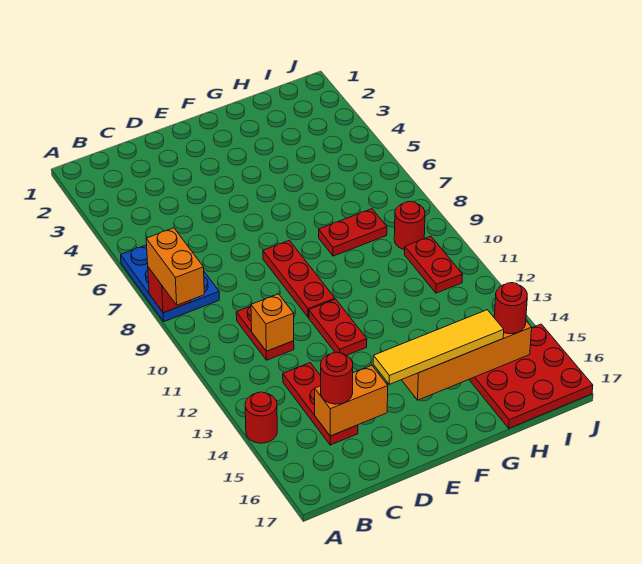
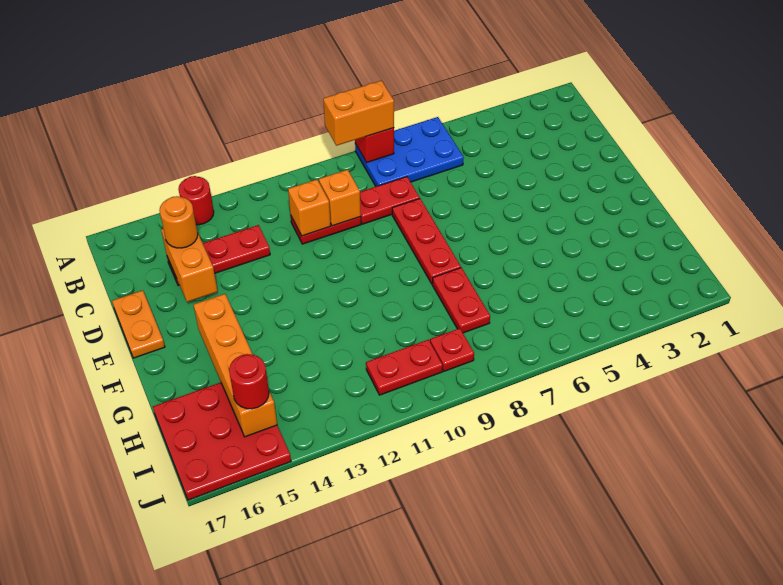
none -> orange 1x1 brick [319,170,361,226]
red 1x1 round brick [321,352,353,404] -> orange 1x1 round brick [159,196,198,248]
none -> orange 1x2 plate [112,290,165,358]
red 1x3 plate [263,240,335,317] -> red 1x3 plate turned to [392,199,461,284]
red 1x2 plate [309,299,367,356] -> red 1x2 plate moved to [360,177,420,224]
yellow 1x4 tile [373,310,504,384] -> none
red 1x1 round brick [394,201,425,250] -> red 1x1 plate [430,328,474,371]

